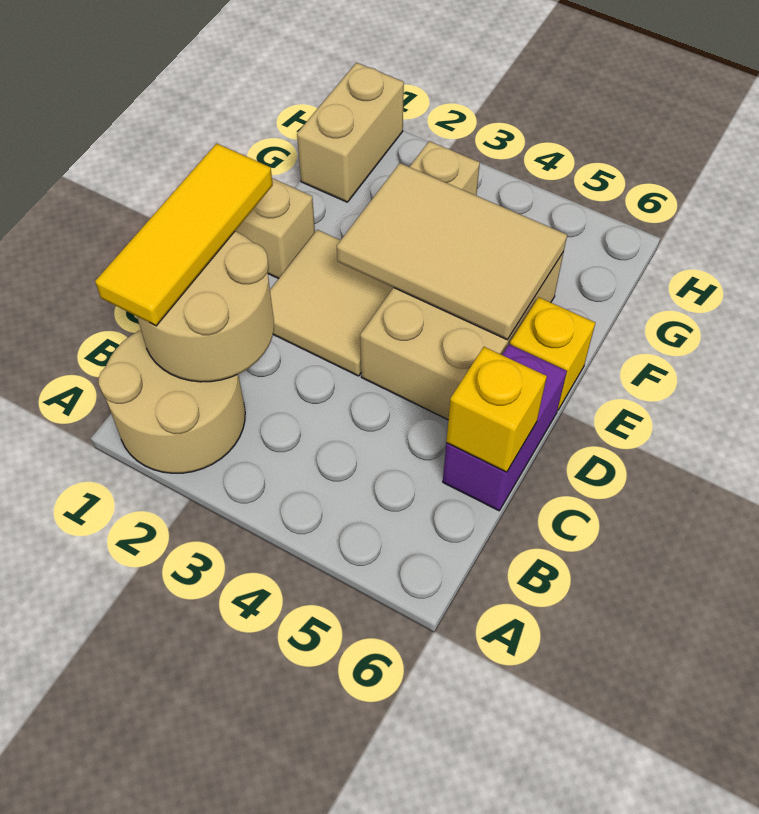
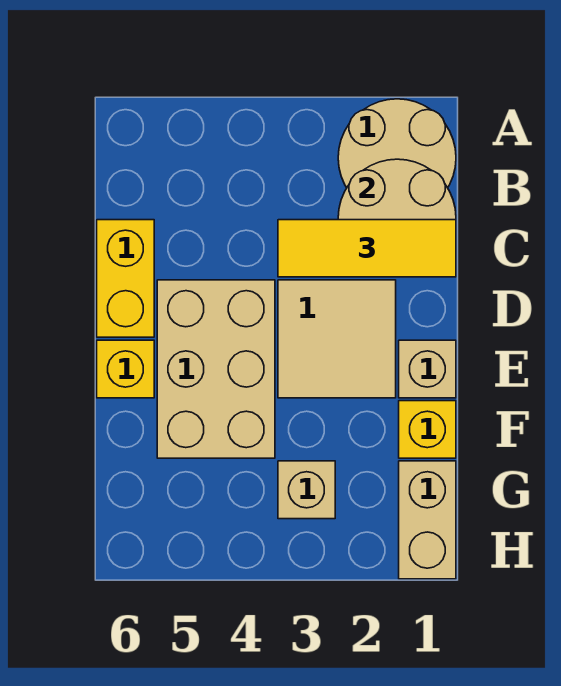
yellow 1x3 tile [95,143,273,326] -> yellow 1x3 tile turned to [278,220,456,277]
purple 1x2 brick [443,344,567,511] -> yellow 1x2 brick [97,220,154,337]
yellow 1x1 brick [446,347,547,472] -> yellow 1x1 brick moved to [399,401,456,458]
tan 2x3 tile [337,163,567,340] -> none

